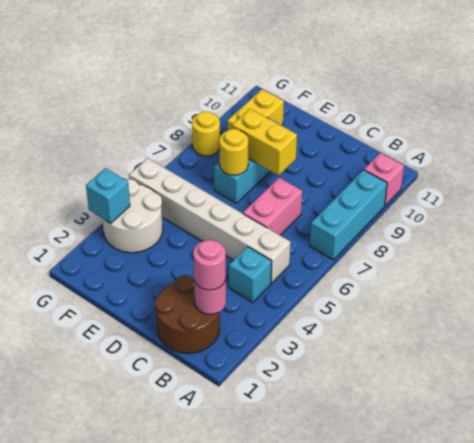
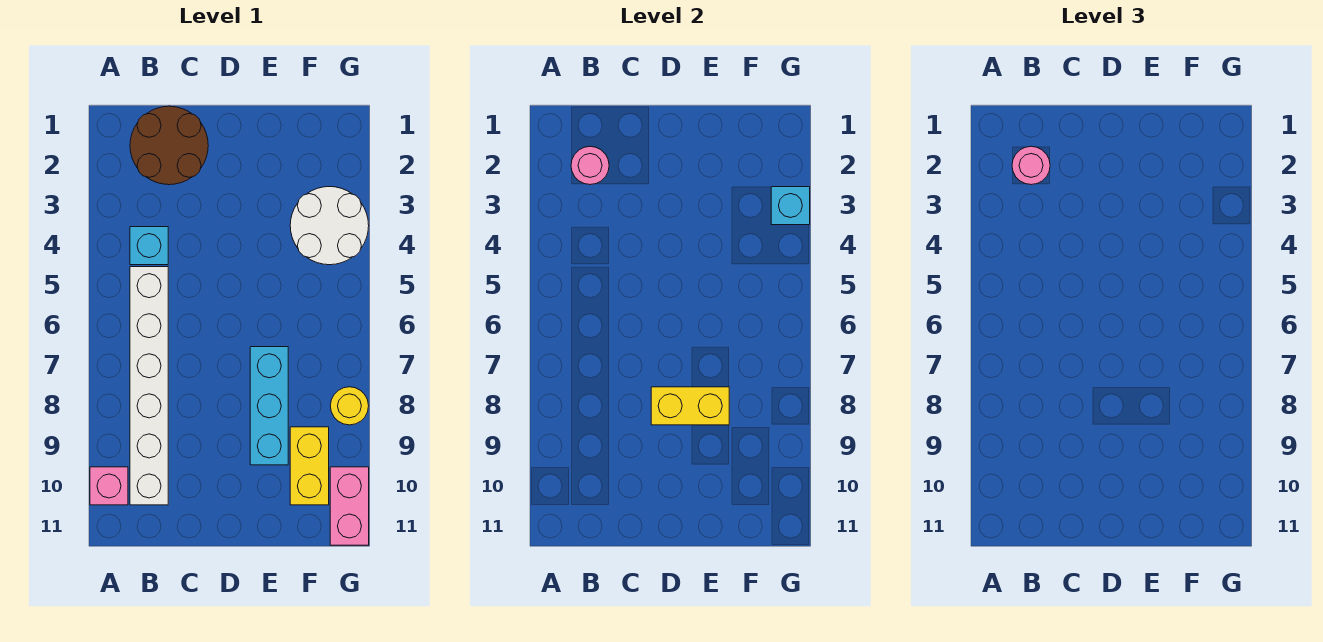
cyan 1x3 brick [310,170,387,260] -> none
white 1x6 brick [129,158,290,283] -> white 1x6 brick turned to [130,267,168,505]
pink 1x2 brick [243,178,302,235] -> pink 1x2 brick moved to [330,467,369,545]
yellow 1x1 round brick [219,129,248,175] -> none

